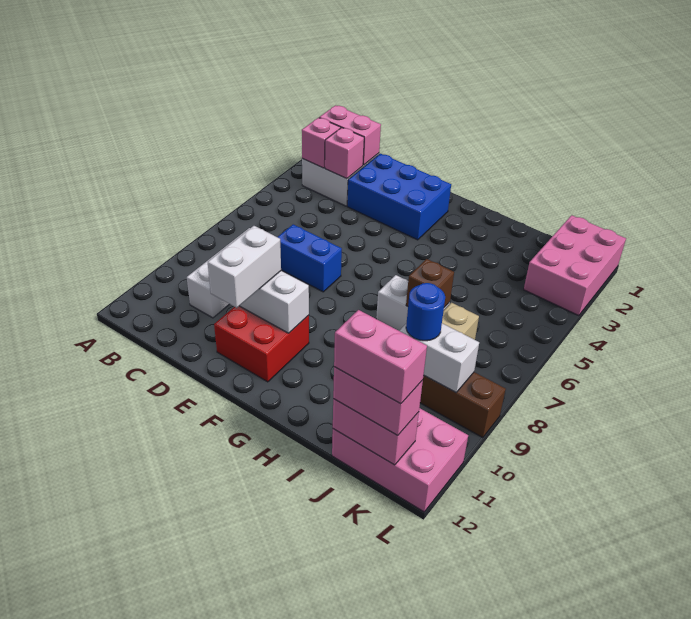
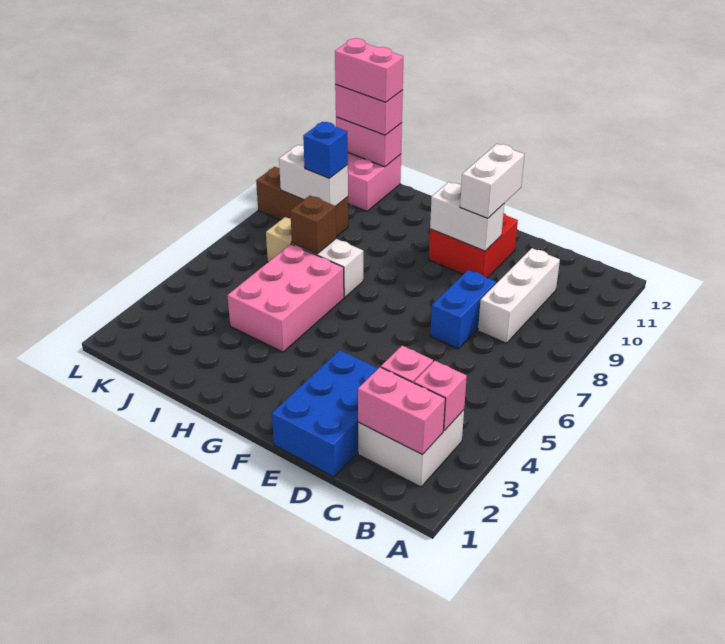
blue 2x3 brick [347,154,451,240] -> blue 2x3 brick turned to [272,350,378,477]
blue 1x2 brick [278,224,342,292] -> blue 1x2 brick turned to [430,270,496,349]
blue 1x1 round brick [406,283,445,341] -> blue 1x1 brick [303,122,348,178]
pink 2x3 brick [524,215,626,316] -> pink 2x3 brick moved to [227,244,344,352]

